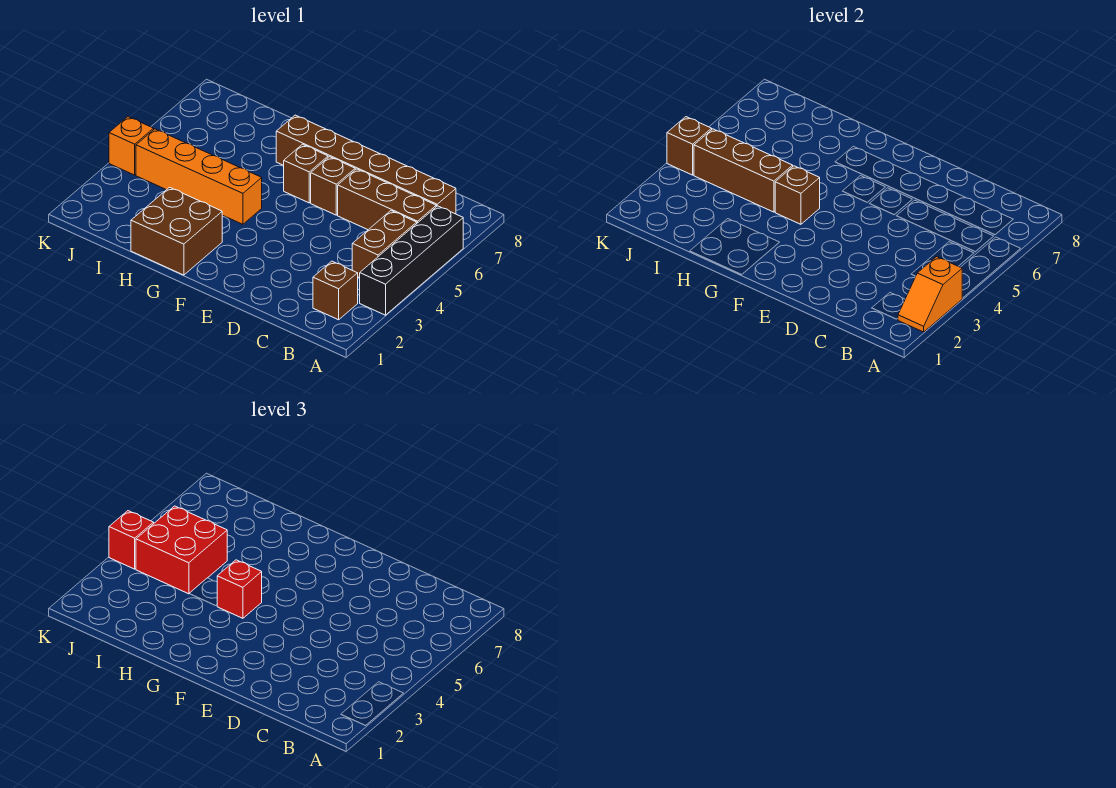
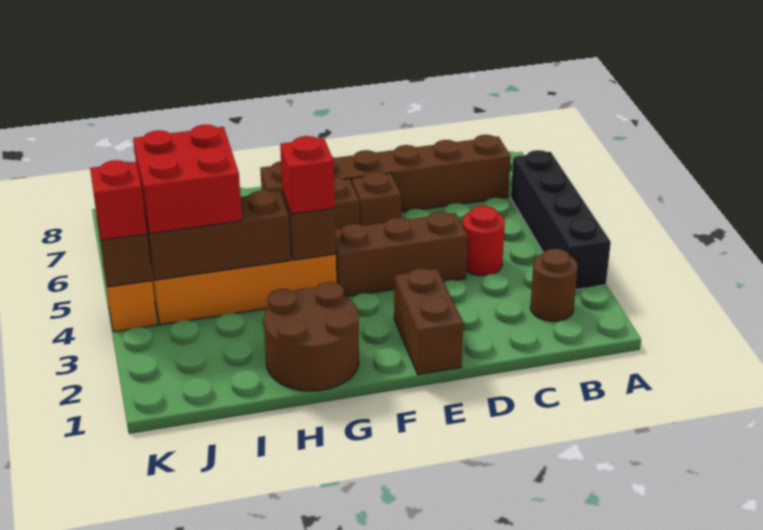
orange 1x2 slope [898,257,962,332] -> none
brown 1x1 brick [313,261,358,320] -> brown 1x1 round brick [530,249,578,321]
brown 1x2 brick [352,211,417,278] -> brown 1x2 brick moved to [394,268,463,375]
brown 1x3 brick [338,169,436,230] -> brown 1x3 brick moved to [335,212,468,297]
none -> red 1x1 round brick [462,205,505,276]
brown 2x2 brick [131,187,222,275] -> brown 2x2 round brick [264,282,359,391]

